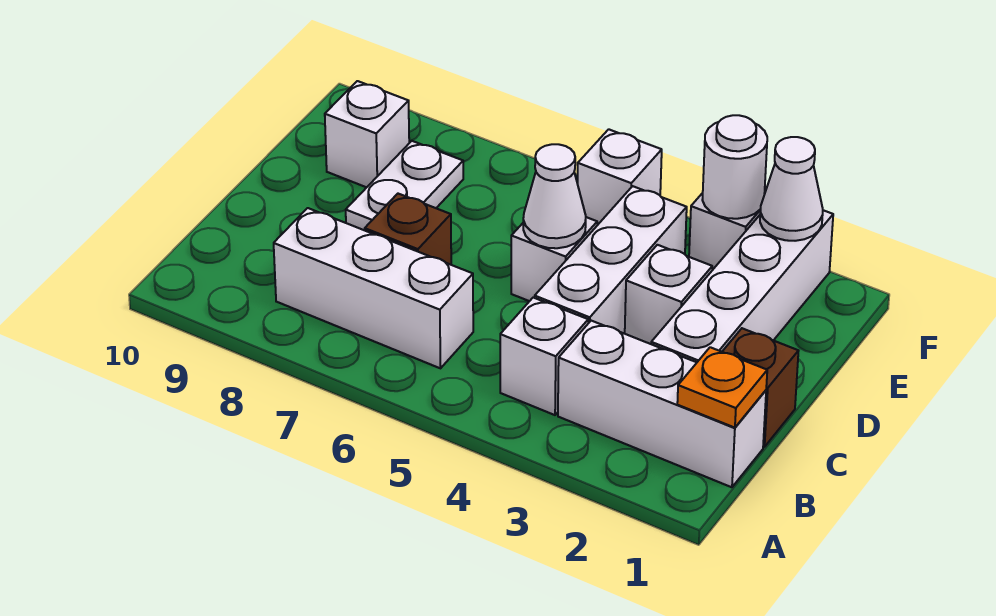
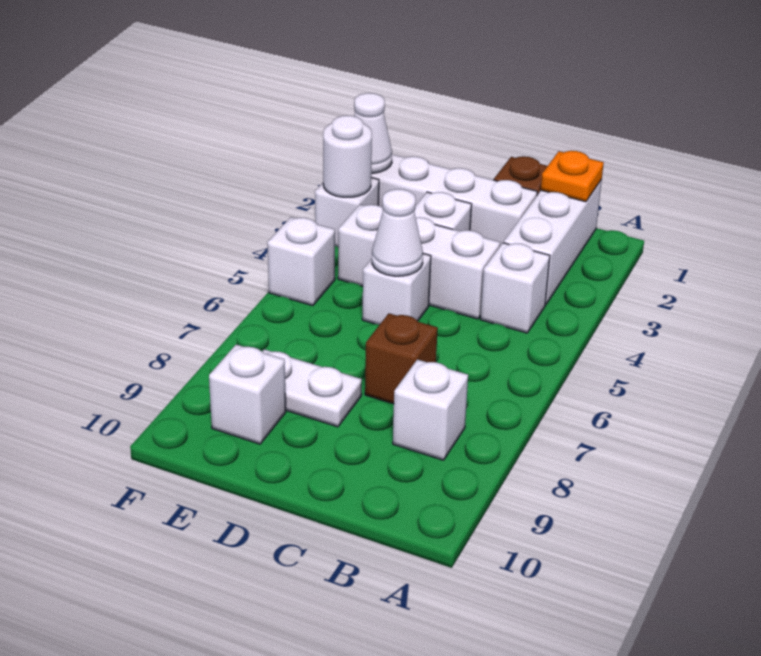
white 1x3 brick [274,208,473,368] -> white 1x1 brick [393,360,468,460]

